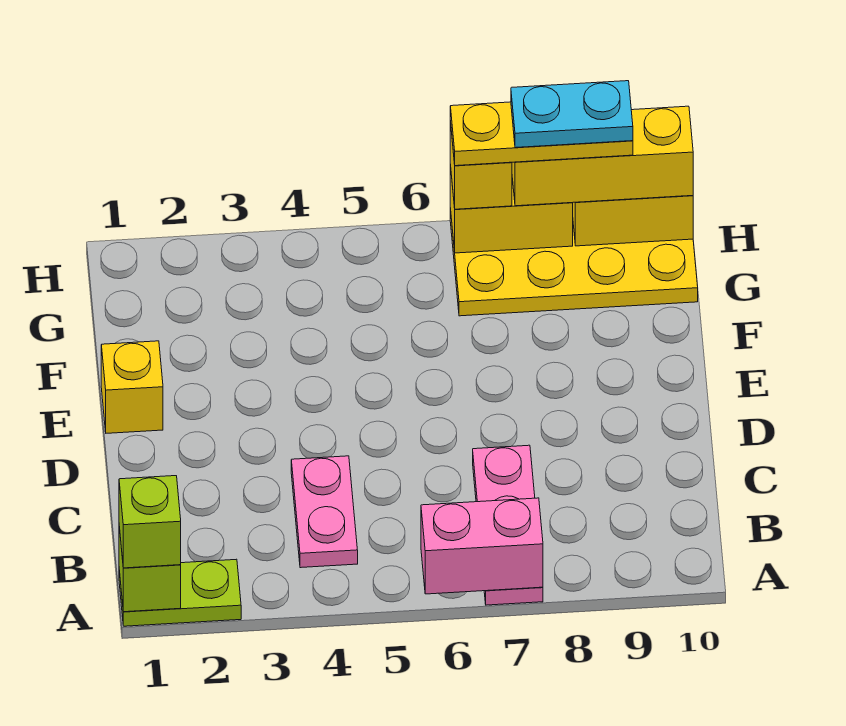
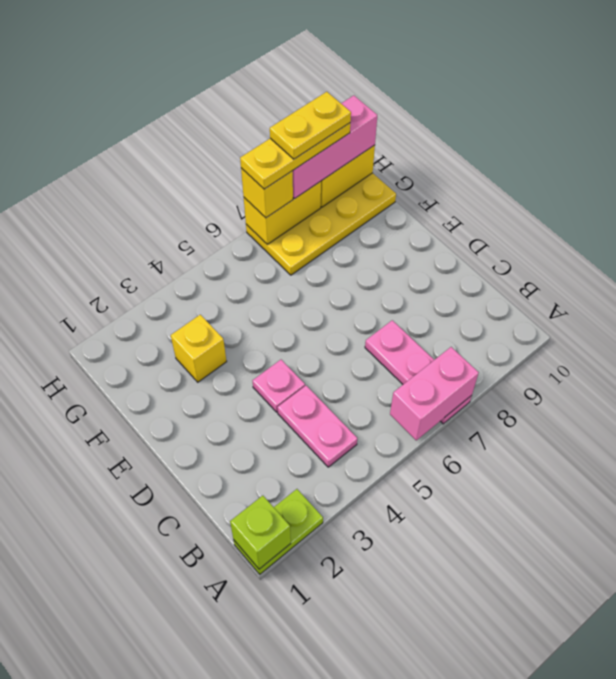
lime 1x1 brick [119,476,181,568] -> none
none -> pink 1x1 plate [253,360,305,412]
yellow 1x1 brick [101,341,163,433] -> yellow 1x1 brick moved to [171,315,227,382]
yellow 1x3 brick [512,106,693,206] -> pink 1x3 brick [293,96,377,199]
cyan 1x2 plate [511,81,633,148] -> yellow 1x2 plate [270,92,351,159]

